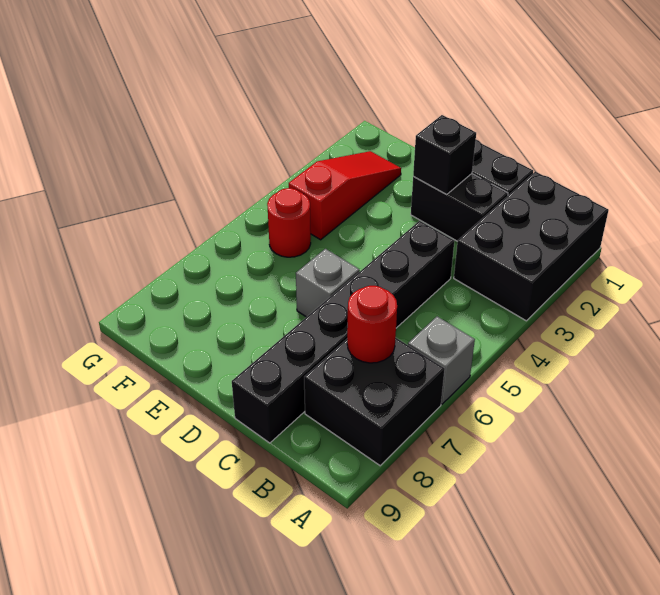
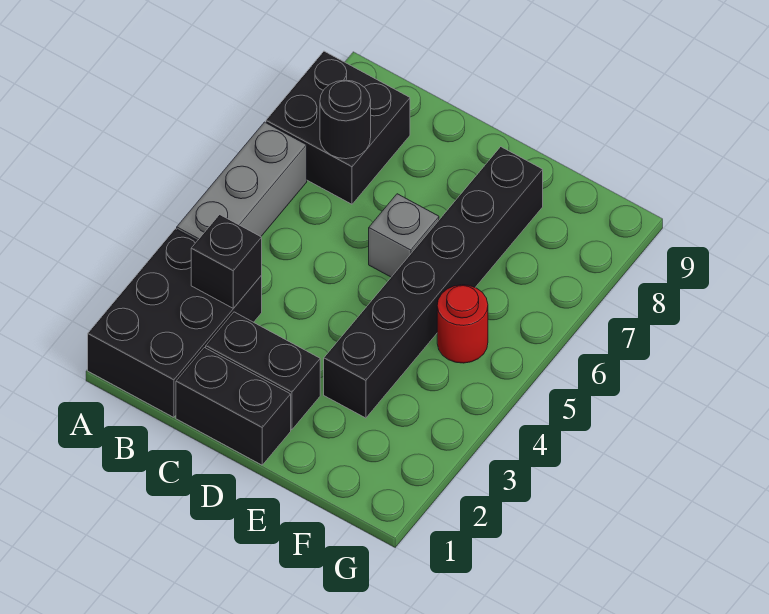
grey 1x1 brick [408,317,475,404] -> grey 1x3 brick [177,122,307,241]
red 1x1 round brick [347,286,397,363] -> black 1x1 round brick [320,80,371,159]
black 1x6 brick [232,221,454,443] -> black 1x6 brick moved to [324,147,543,418]
black 1x1 brick [413,115,476,195] -> black 1x1 brick moved to [191,215,262,308]
red 1x3 slope [289,151,401,240] -> none

